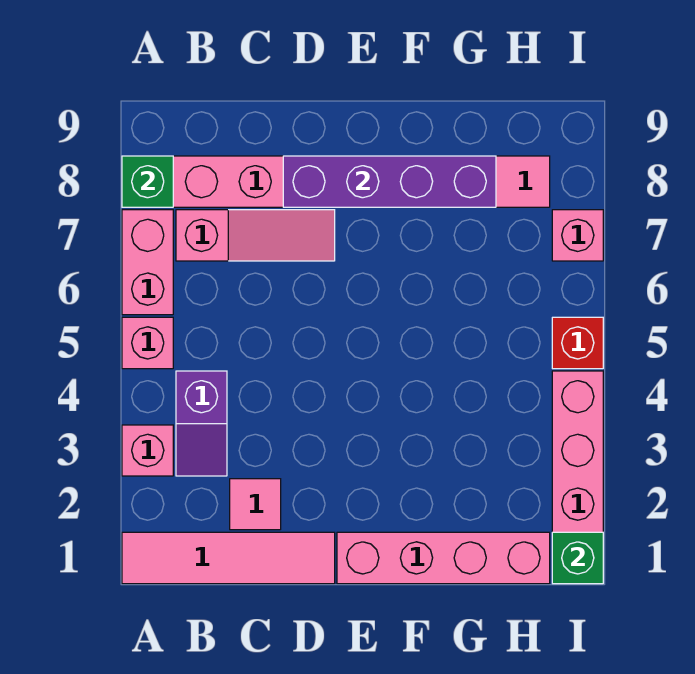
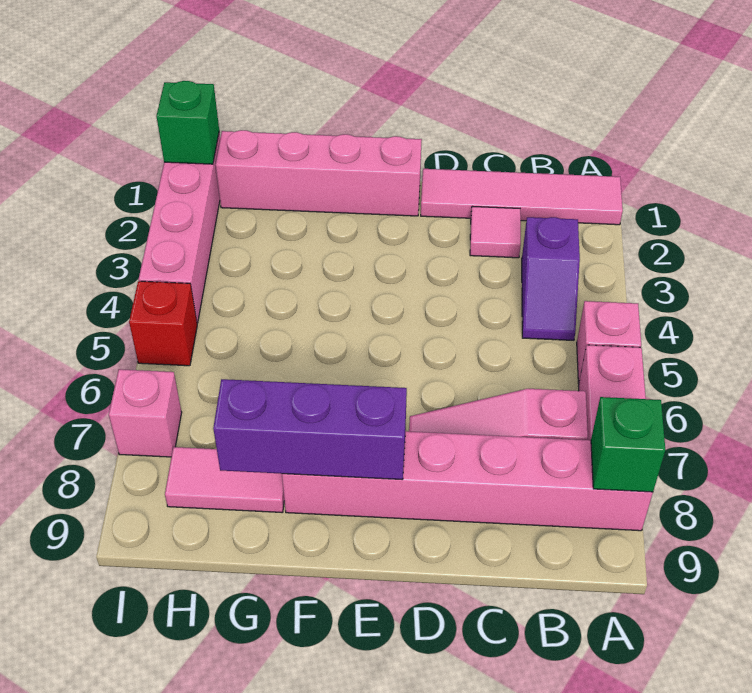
pink 1x1 brick [122,425,173,476] -> none
purple 1x2 slope [176,371,227,476] -> purple 1x2 slope turned to [522,217,580,340]
purple 1x4 brick [283,156,496,207] -> purple 1x3 brick [213,379,407,479]

